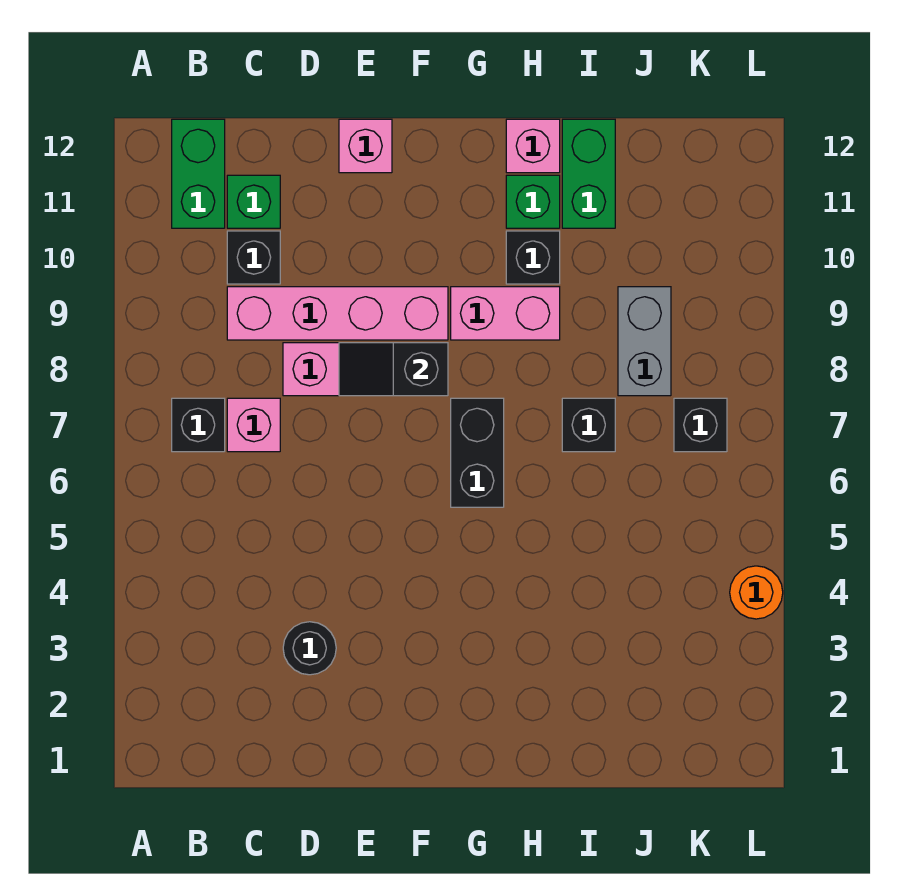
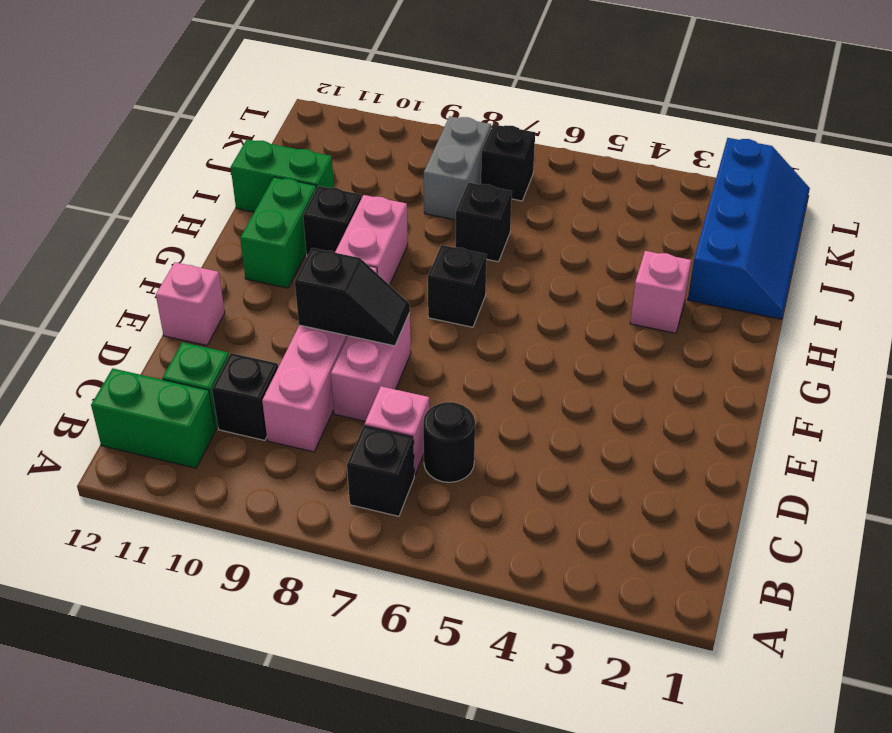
black 1x1 round brick [283,622,336,675] -> black 1x1 round brick moved to [423,402,475,482]
black 1x2 slope [339,343,448,396] -> black 1x2 slope turned to [295,248,410,346]
black 1x2 brick [451,398,504,507] -> black 1x1 brick [428,245,487,327]
green 1x1 brick [506,175,560,228] -> green 1x2 brick [240,177,316,288]
pink 1x1 brick [506,119,560,173] -> pink 1x1 brick moved to [630,251,691,333]
none -> blue 2x4 slope [688,138,810,319]
grey 1x2 brick [618,287,671,396] -> grey 1x2 brick turned to [424,116,491,220]
orange 1x1 round brick [730,566,783,619] -> none

